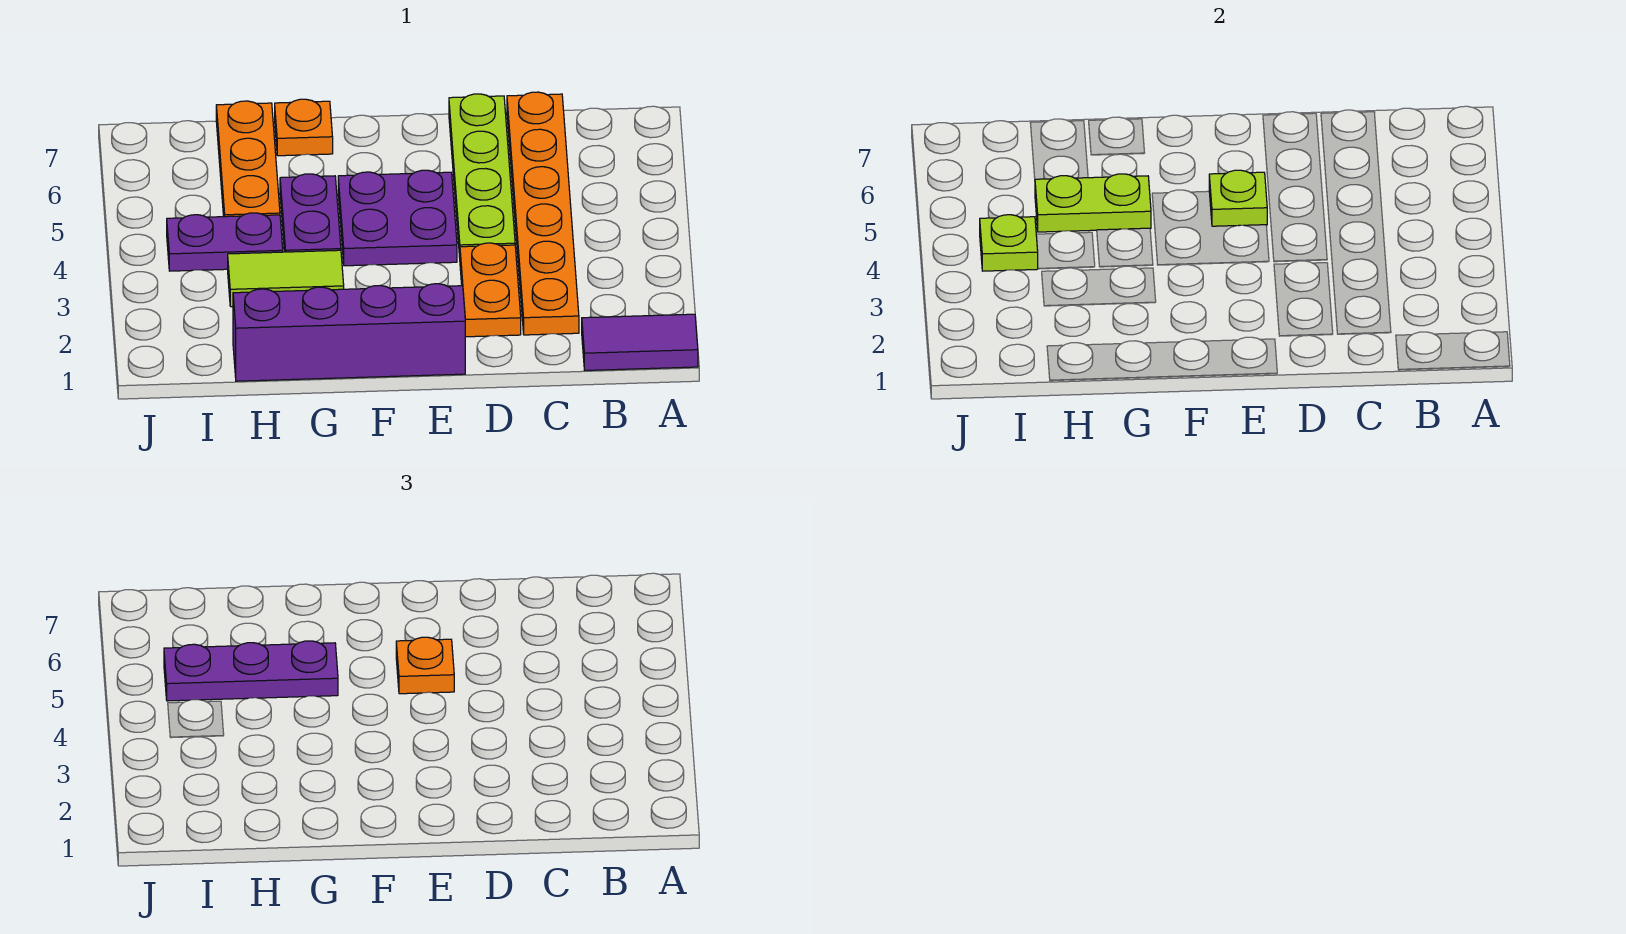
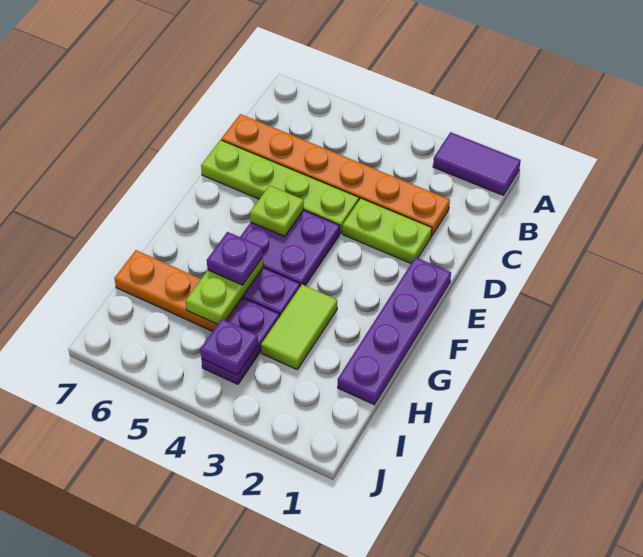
purple 1x2 tile [582,314,698,370] -> purple 1x2 tile turned to [433,132,521,195]
orange 1x2 plate [460,243,521,337] -> lime 1x2 plate [342,198,432,263]
purple 1x4 brick [233,284,465,381] -> purple 1x4 plate [338,257,451,405]
orange 1x1 plate [396,637,454,694] -> none
purple 1x3 plate [164,641,338,701] -> purple 1x1 plate [207,232,263,285]
orange 1x1 plate [275,99,333,156] -> none
lime 1x1 plate [980,215,1038,271] -> purple 1x1 plate [200,319,258,375]

